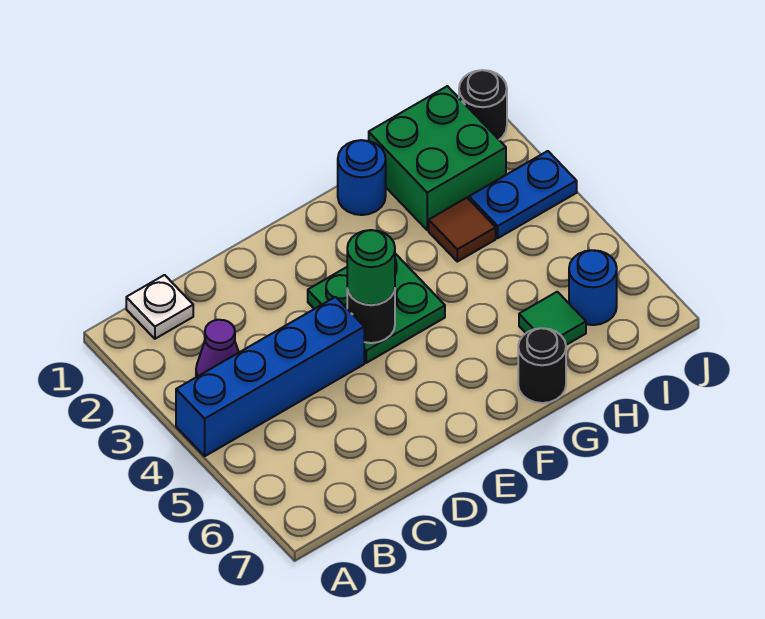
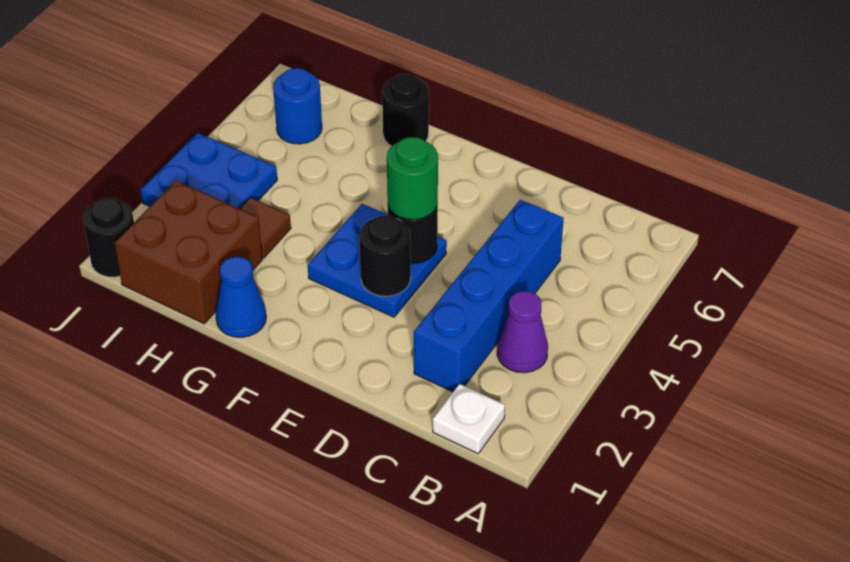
blue 1x4 brick [176,297,364,456] -> blue 1x4 brick turned to [414,200,564,392]
green 2x2 plate [308,254,445,363] -> blue 2x2 plate [308,204,447,317]
none -> black 1x1 round brick [359,215,411,296]
blue 1x1 round brick [338,140,386,215] -> blue 1x1 cone [216,257,266,337]
green 2x2 brick [369,86,506,230] -> brown 2x2 brick [115,181,262,324]
green 1x1 tile [519,292,586,345] -> none
blue 1x2 plate [469,151,577,238] -> blue 2x2 plate [141,133,277,209]

